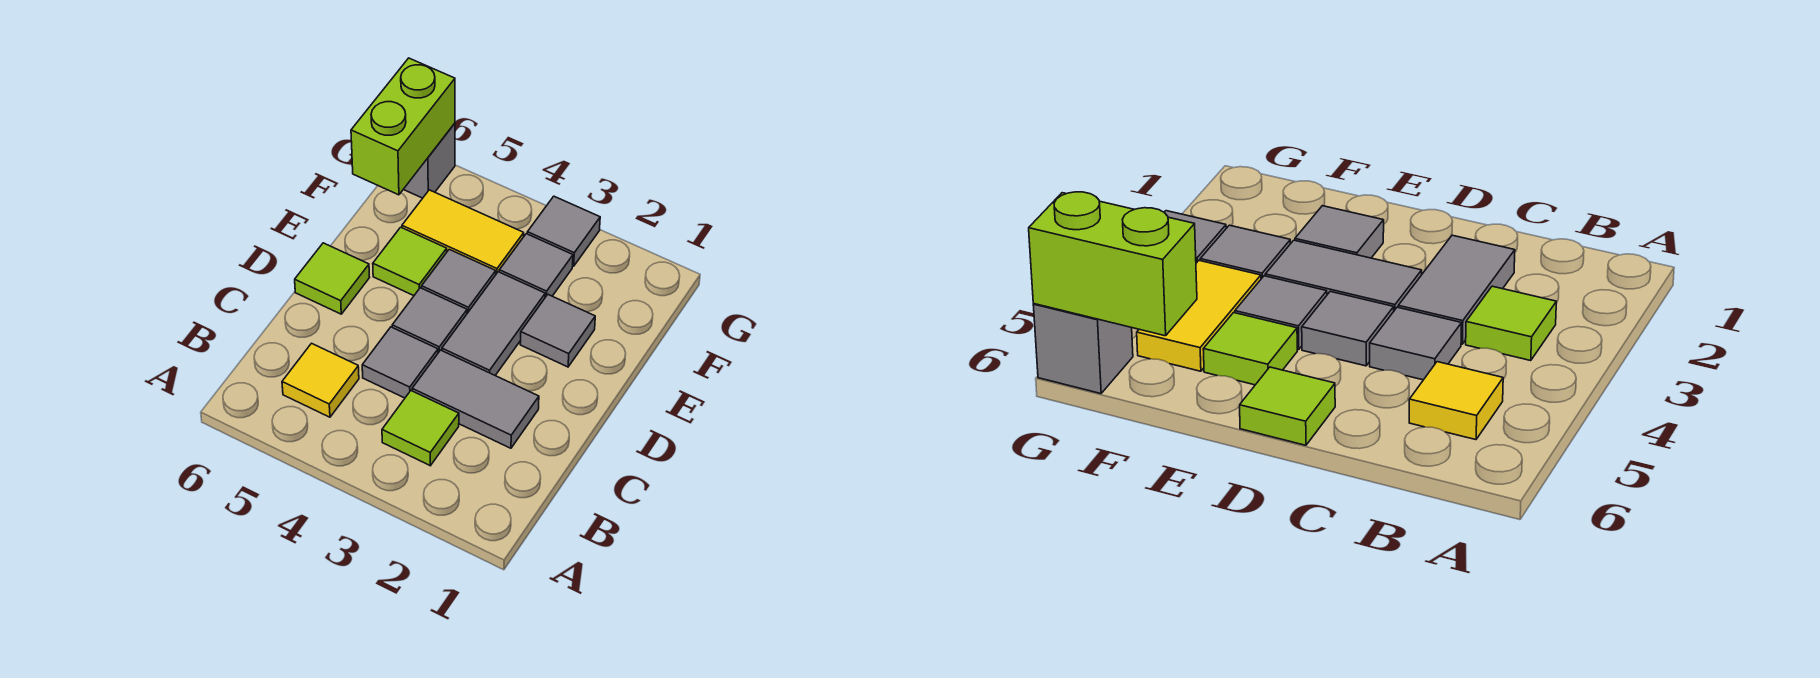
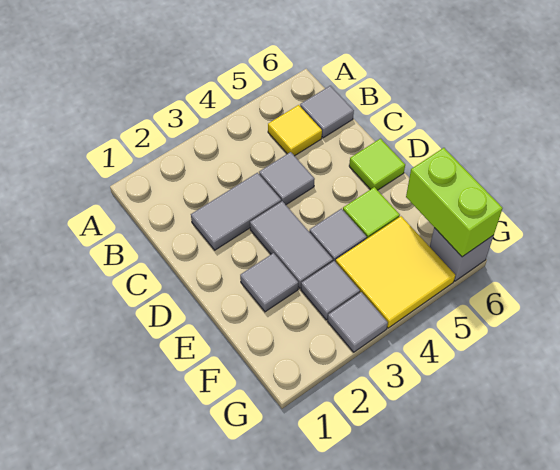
lime 1x1 tile [382,391,459,466] -> none
grey 1x1 tile [392,288,467,353] -> grey 1x1 tile moved to [300,86,354,138]
yellow 1x2 tile [402,190,524,274] -> yellow 2x2 tile [336,216,455,328]

